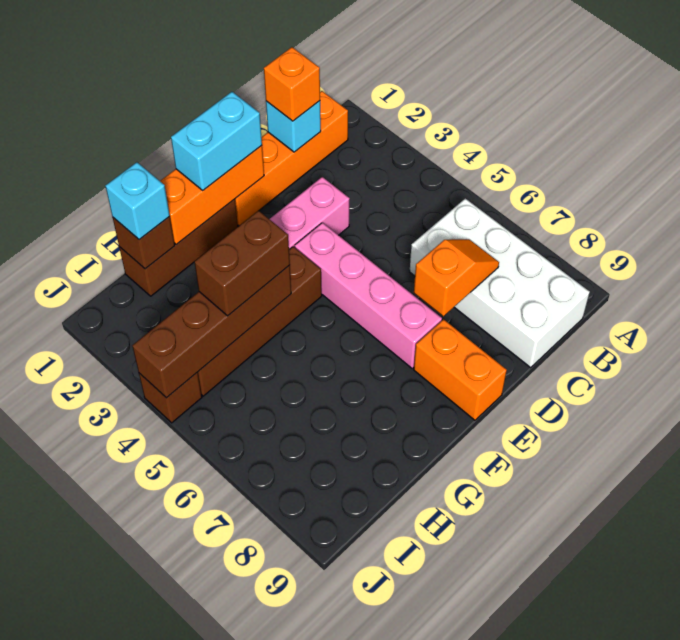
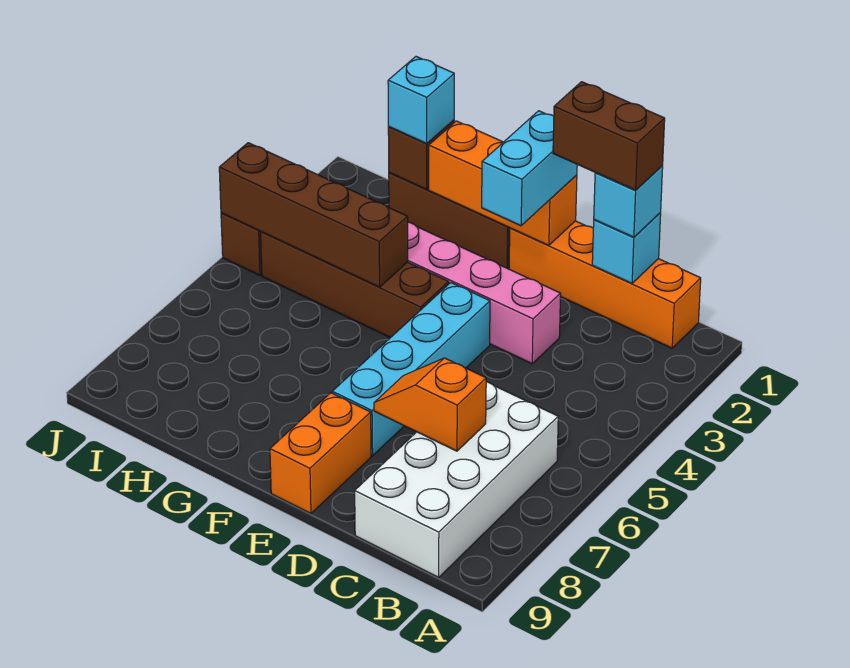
orange 1x1 brick [264,47,320,121] -> cyan 1x1 brick [594,166,663,237]
orange 1x2 slope [414,239,499,316] -> orange 1x2 slope turned to [374,358,486,451]
cyan 1x2 brick [171,92,262,190] -> cyan 1x2 brick turned to [482,111,577,226]
pink 1x4 brick [295,223,442,368] -> cyan 1x4 brick [332,283,490,456]
brown 1x2 brick [195,211,290,316] -> brown 1x2 brick moved to [553,82,665,190]

